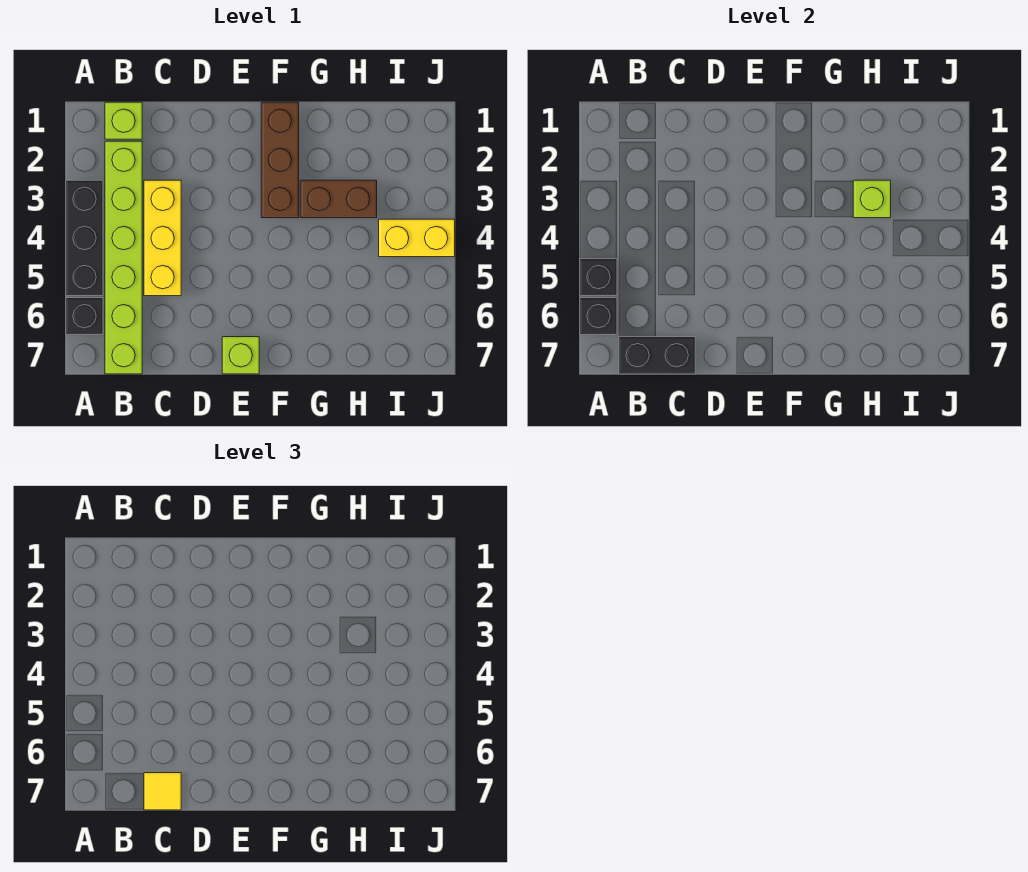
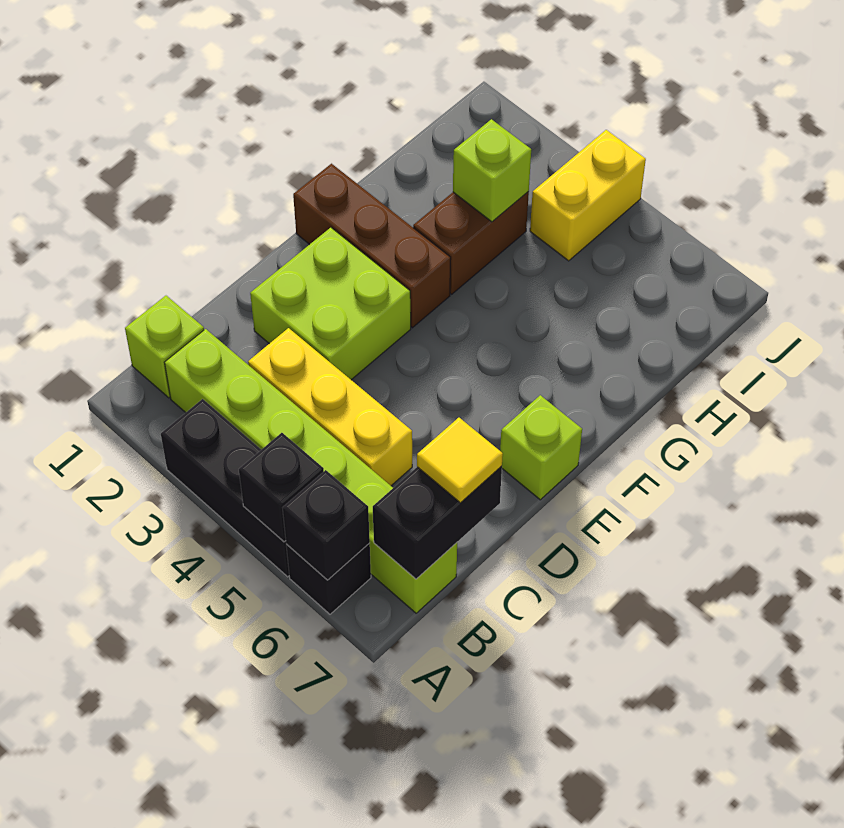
none -> lime 2x2 brick [250,228,411,380]

